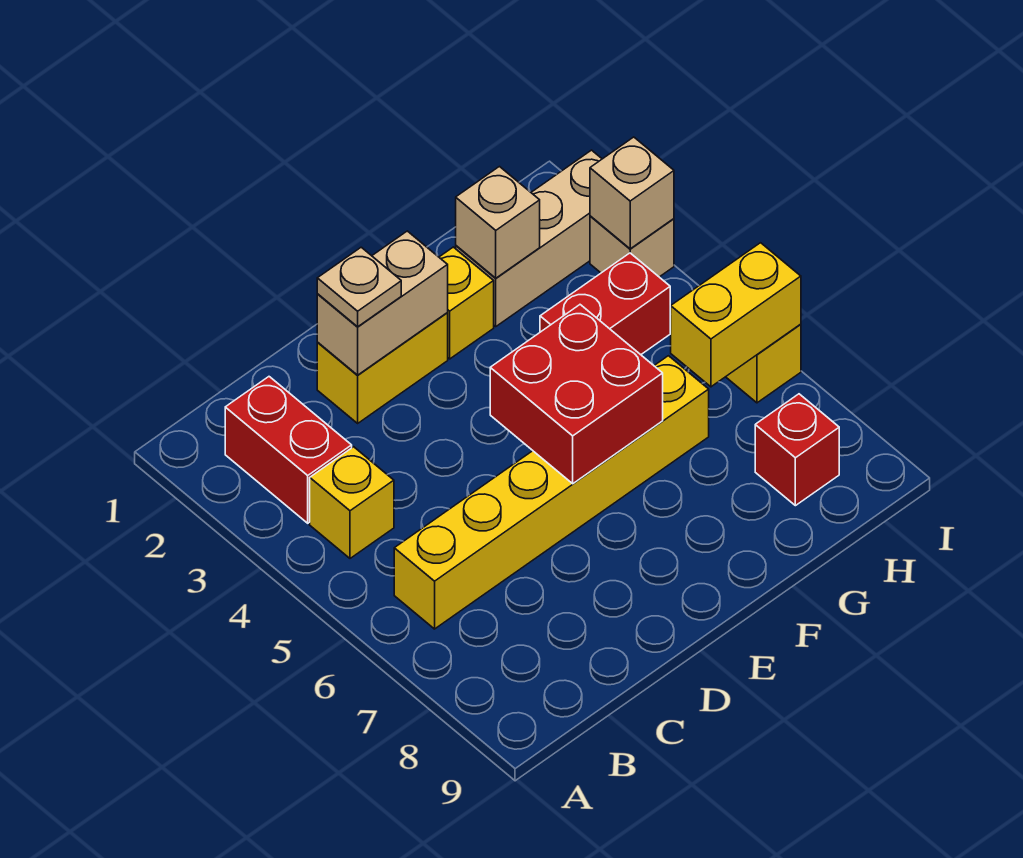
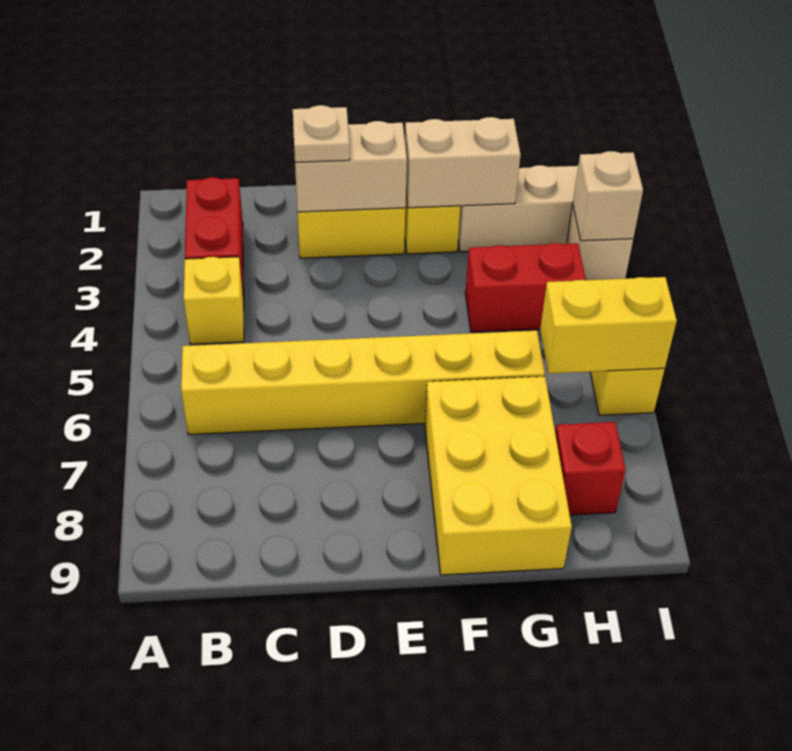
red 2x2 brick [490,305,663,484] -> none
none -> yellow 2x3 brick [425,376,572,575]
tan 1x1 brick [456,167,540,278] -> tan 1x2 brick [405,117,520,208]

